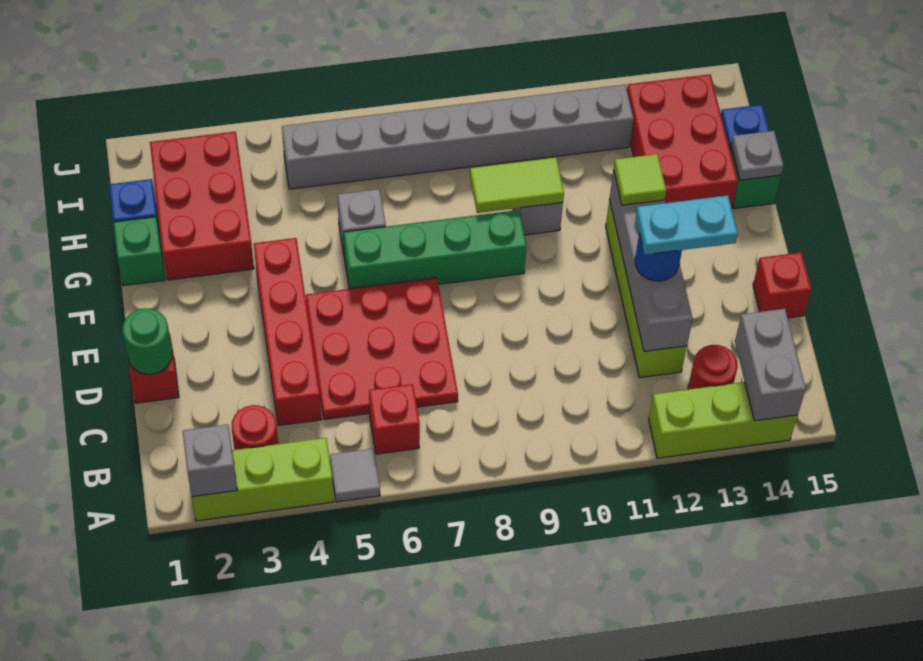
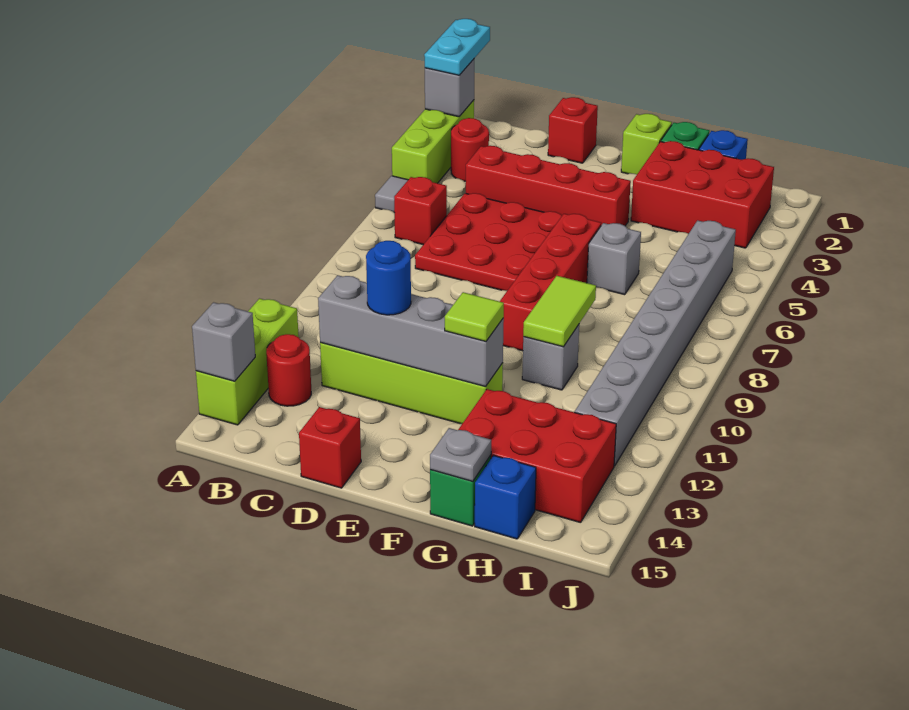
grey 1x2 brick [735,309,806,421] -> grey 1x1 brick [192,302,255,381]
green 1x1 round brick [123,308,172,374] -> none
cyan 1x2 plate [636,195,738,255] -> cyan 1x2 plate moved to [424,19,490,75]
none -> lime 1x1 brick [621,114,672,174]
green 1x4 brick [344,210,527,289] -> red 1x4 brick [500,214,601,351]

